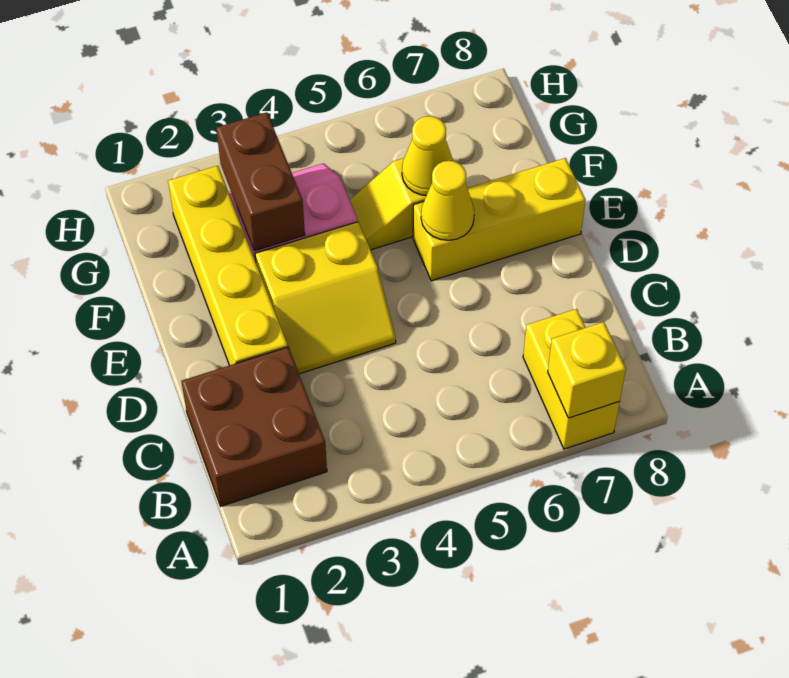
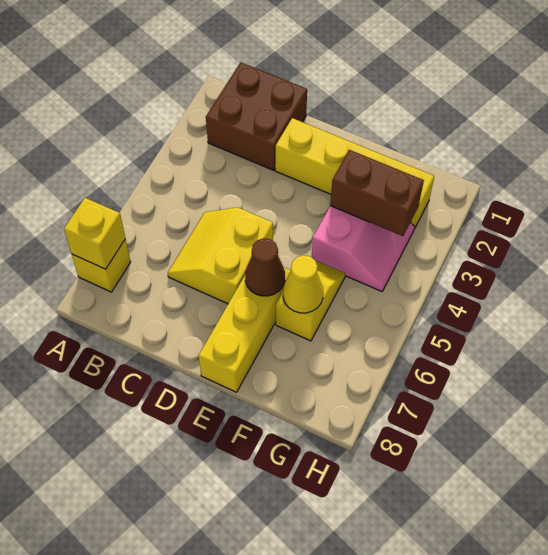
yellow 1x2 brick [523,309,620,449] -> yellow 1x1 brick [72,239,131,292]
yellow 2x2 slope [255,222,396,374] -> yellow 2x2 slope moved to [168,207,273,304]
yellow 1x1 cone [421,161,474,240] -> brown 1x1 cone [245,238,285,296]

